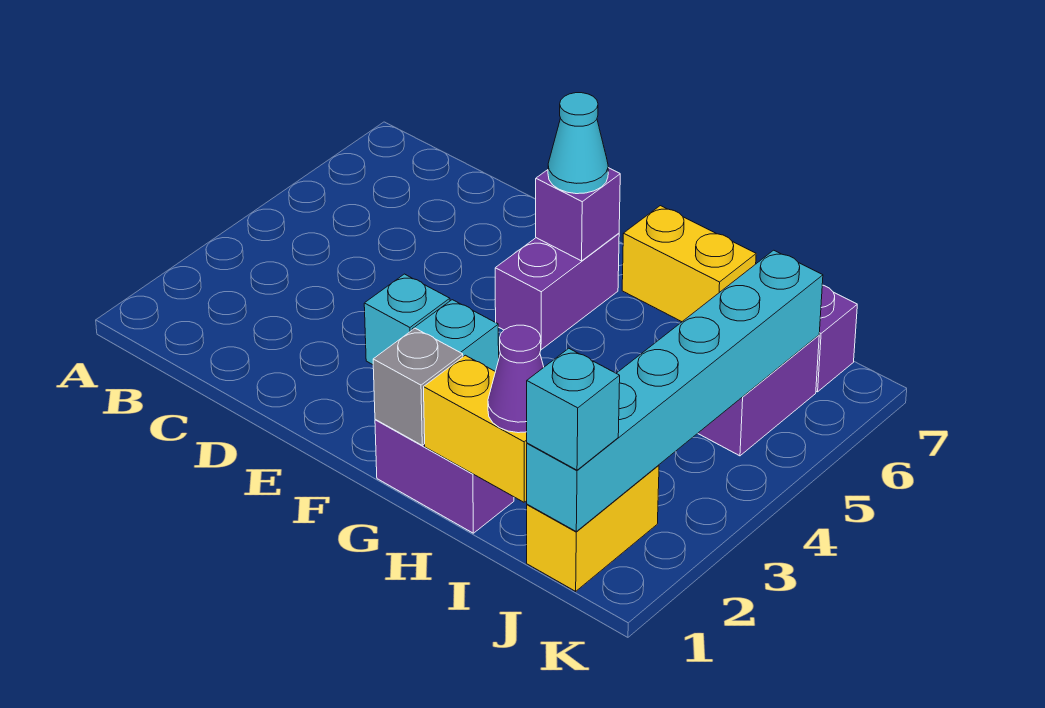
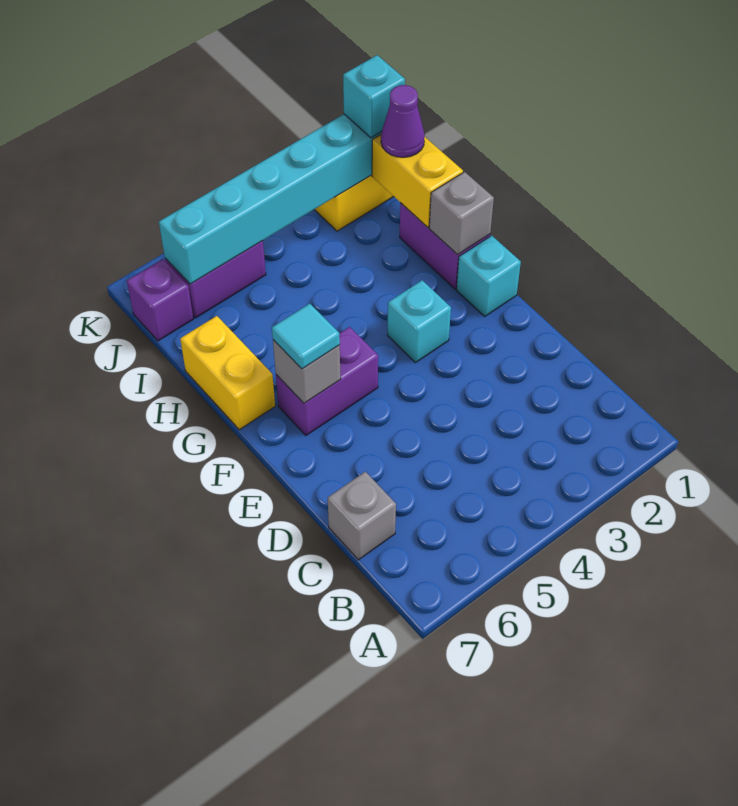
none -> grey 1x1 brick [328,472,396,560]
cyan 1x1 brick [364,274,450,365] -> cyan 1x1 brick moved to [457,236,521,316]
purple 1x1 brick [536,168,620,261] -> grey 1x1 brick [273,340,341,403]
cyan 1x1 cone [548,93,608,194] -> cyan 1x1 tile [272,304,340,369]

